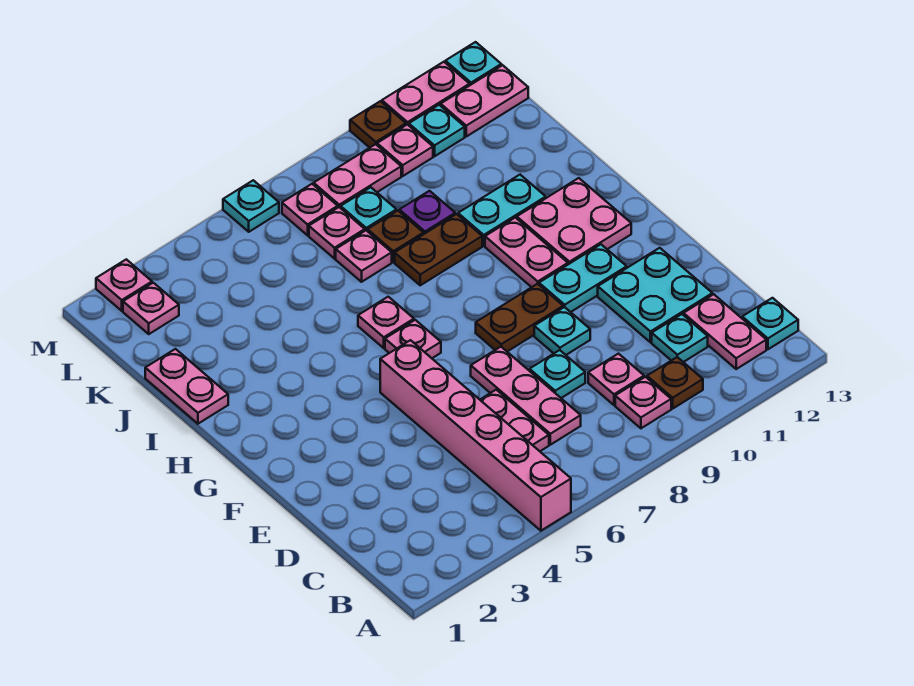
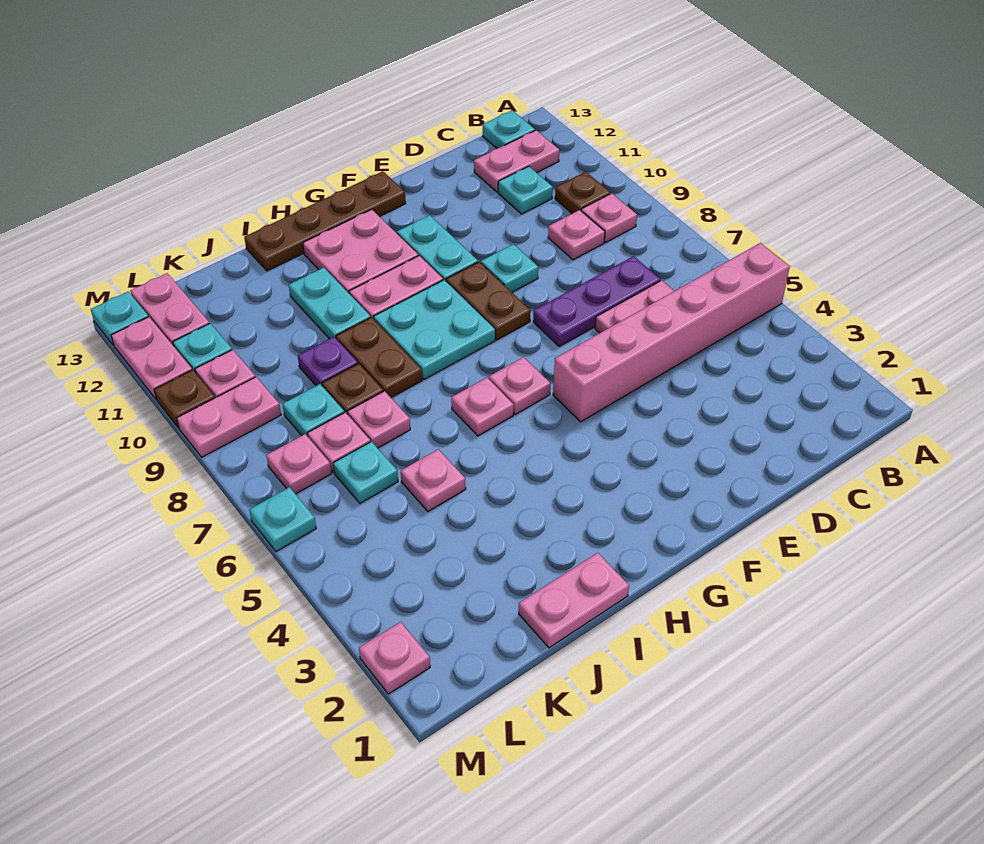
pink 1x3 plate [471,347,581,445] -> purple 1x3 plate [533,256,660,346]
cyan 1x1 plate [530,350,585,398] -> cyan 1x1 plate moved to [333,442,398,503]
cyan 2x2 plate [598,248,712,342] -> cyan 2x2 plate moved to [374,280,495,379]
none -> brown 1x4 plate [244,171,406,271]
pink 1x1 plate [123,283,179,334] -> pink 1x1 plate moved to [401,449,466,511]
pink 1x2 plate [314,144,401,208] -> pink 1x2 plate turned to [177,377,281,457]

